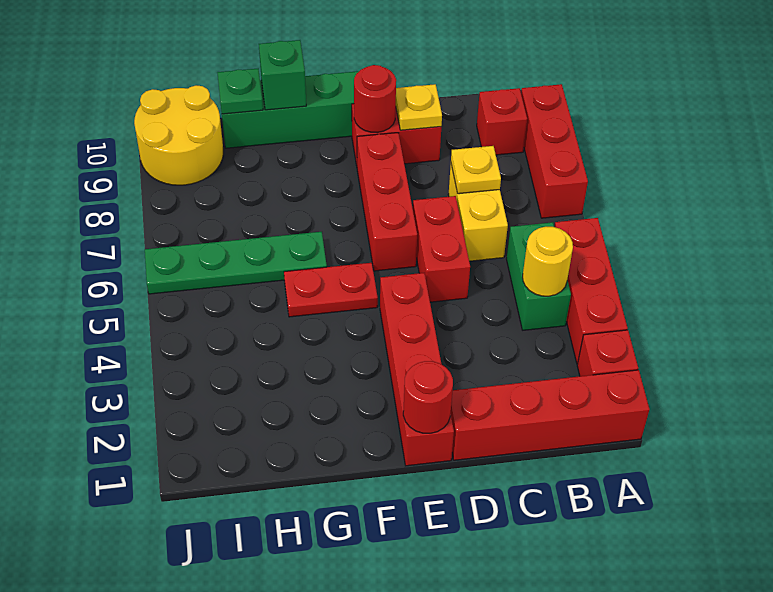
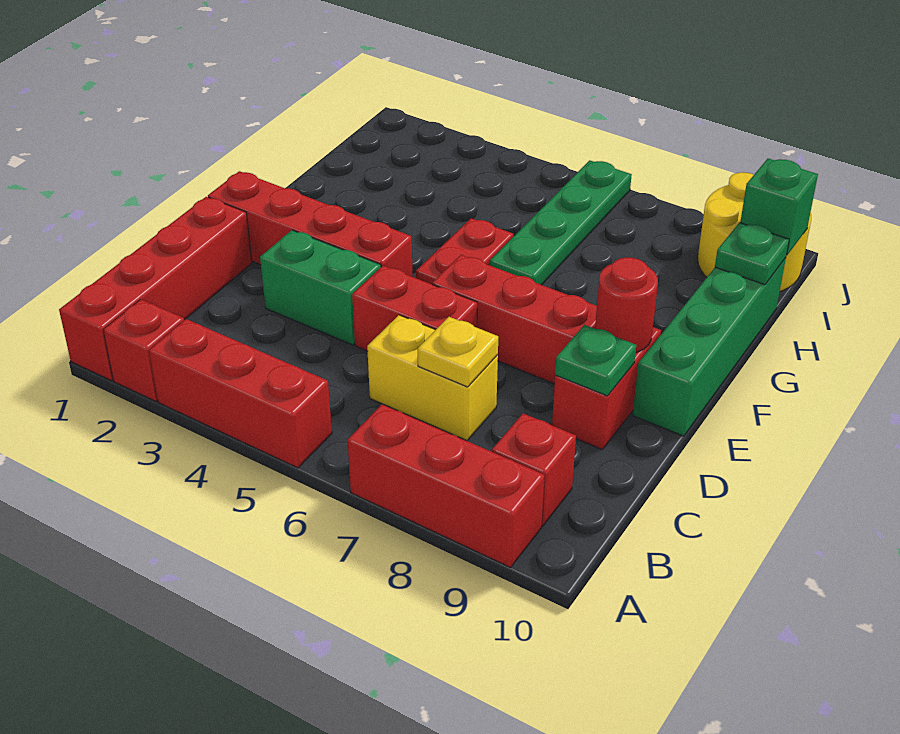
green 1x2 brick [507,222,571,330] -> green 1x2 brick moved to [260,230,381,345]
yellow 1x1 round brick [523,227,573,296] -> none
yellow 1x1 plate [396,84,442,130] -> green 1x1 plate [555,325,636,396]
red 1x1 round brick [403,361,453,433] -> none
green 1x1 brick [259,40,306,110] -> green 1x1 brick moved to [740,159,818,255]

